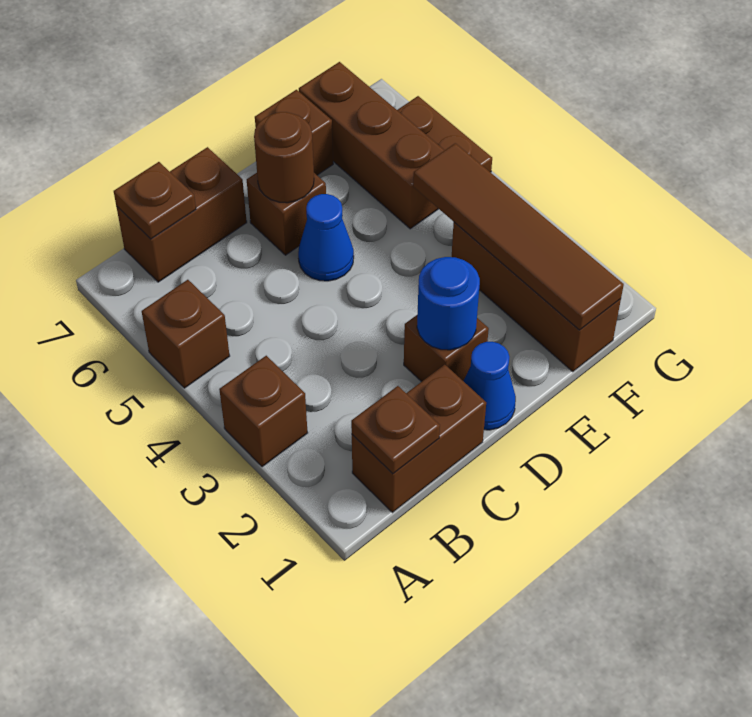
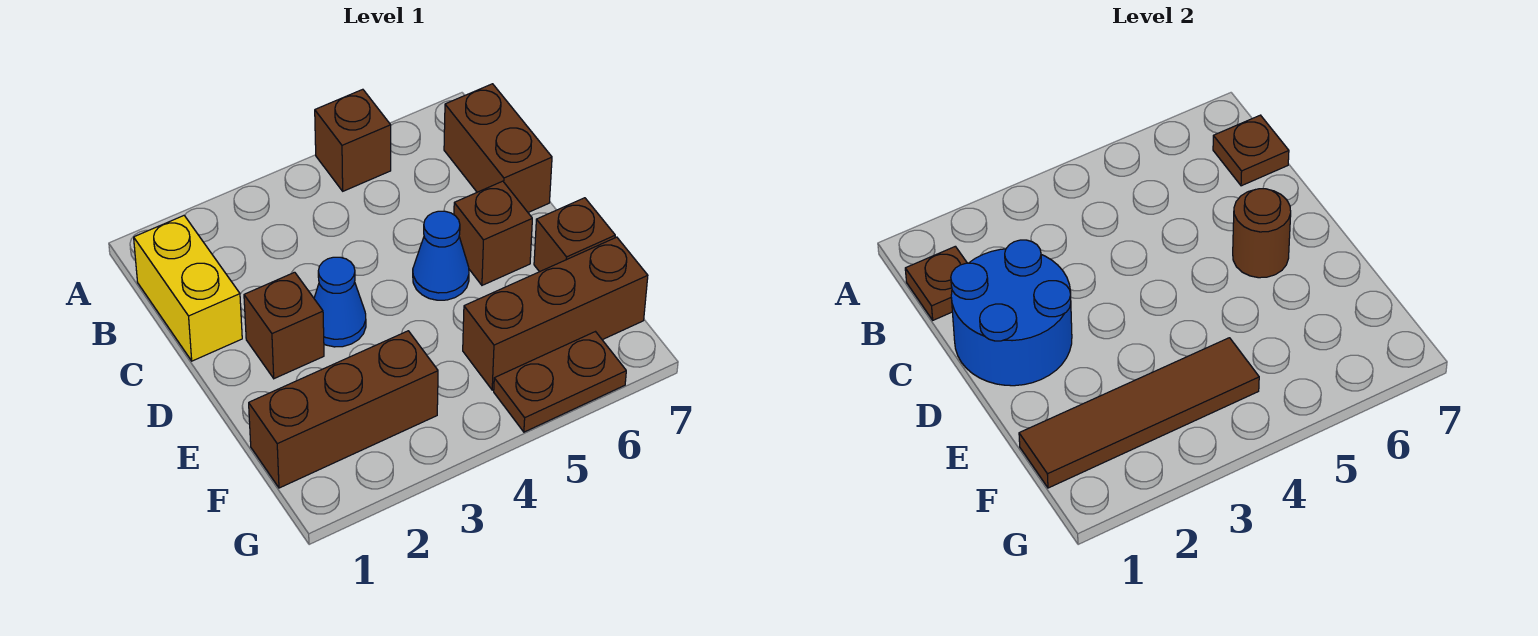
brown 1x1 brick [219,356,308,467] -> none
brown 1x2 brick [352,365,486,512] -> yellow 1x2 brick [134,216,242,361]
blue 1x1 cone [464,342,516,430] -> blue 1x1 cone moved to [314,257,366,347]
blue 1x1 round brick [417,257,480,350] -> blue 2x2 round brick [951,240,1072,386]

